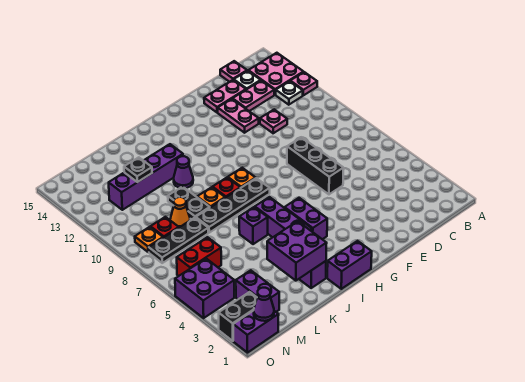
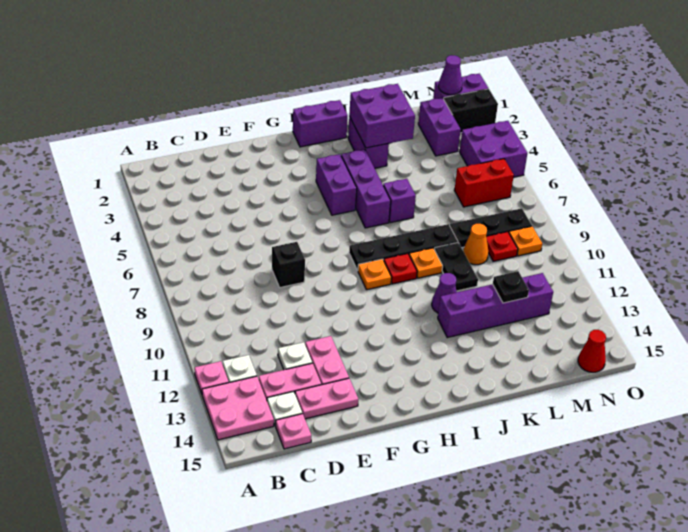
pink 1x1 plate [260,110,287,133] -> none
none -> white 1x1 plate [278,342,312,370]
black 1x3 brick [287,137,344,194] -> black 1x1 brick [272,242,305,287]
none -> red 1x1 cone [578,330,606,372]

